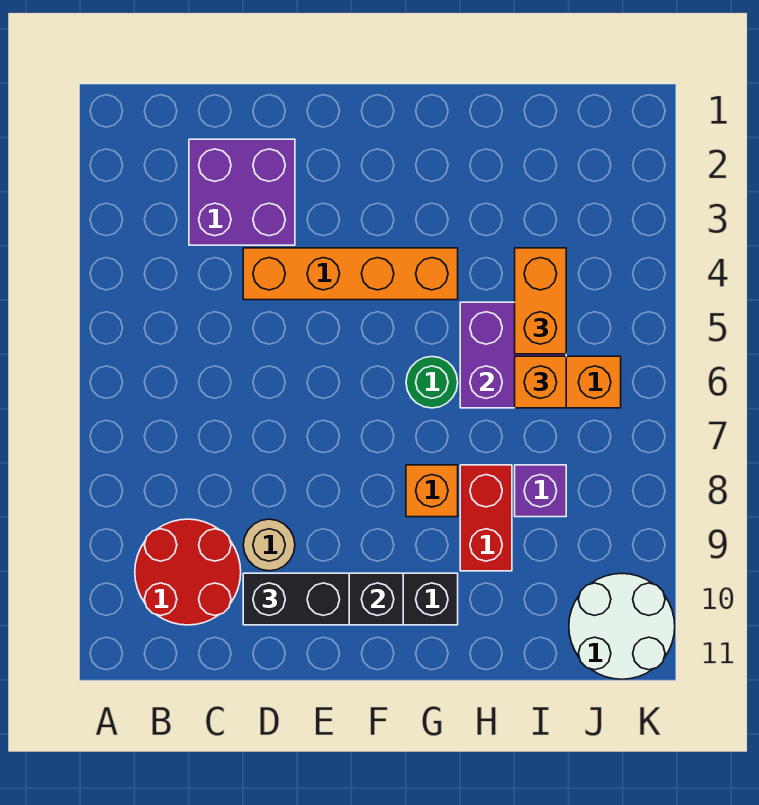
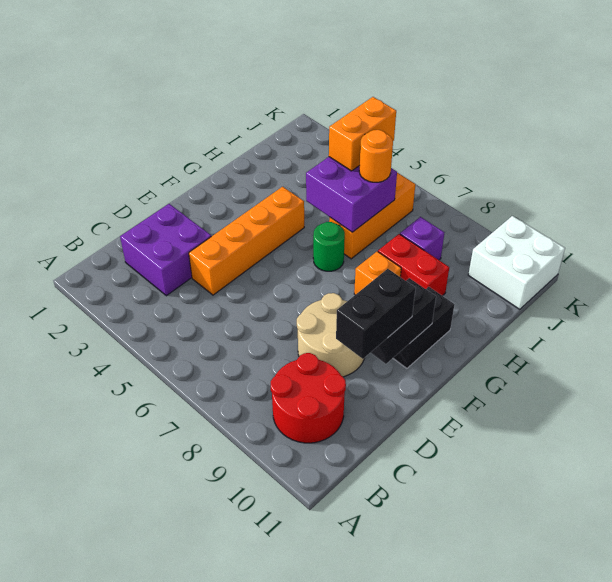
tan 1x1 round brick [243,519,295,571] -> tan 2x2 round brick [297,293,364,377]
orange 1x2 brick [515,248,566,354] -> orange 1x2 brick turned to [329,97,396,171]
orange 1x1 brick [515,356,566,408] -> orange 1x1 round brick [359,130,393,182]
white 2x2 round brick [569,573,675,679] -> white 2x2 brick [468,216,565,309]

